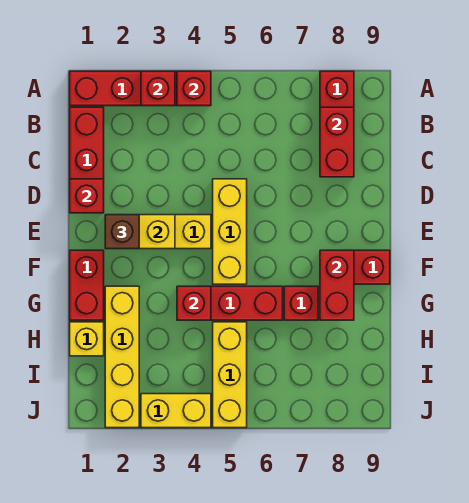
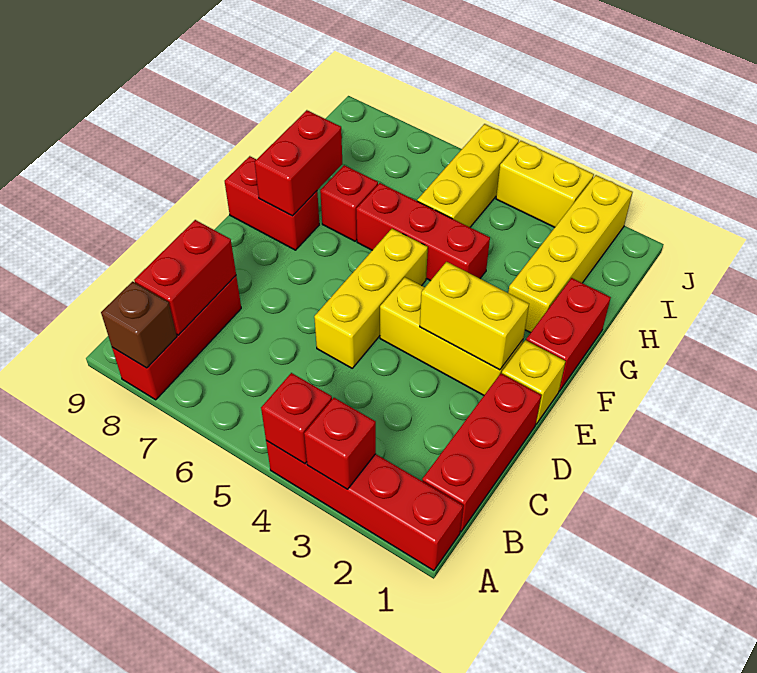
red 1x1 brick [70,179,104,213] -> none
brown 1x1 brick [105,215,139,249] -> brown 1x1 brick moved to [101,281,177,368]
red 1x1 brick [177,286,211,320] -> none
yellow 1x1 brick [70,322,104,356] -> yellow 1x1 brick moved to [502,340,565,424]

